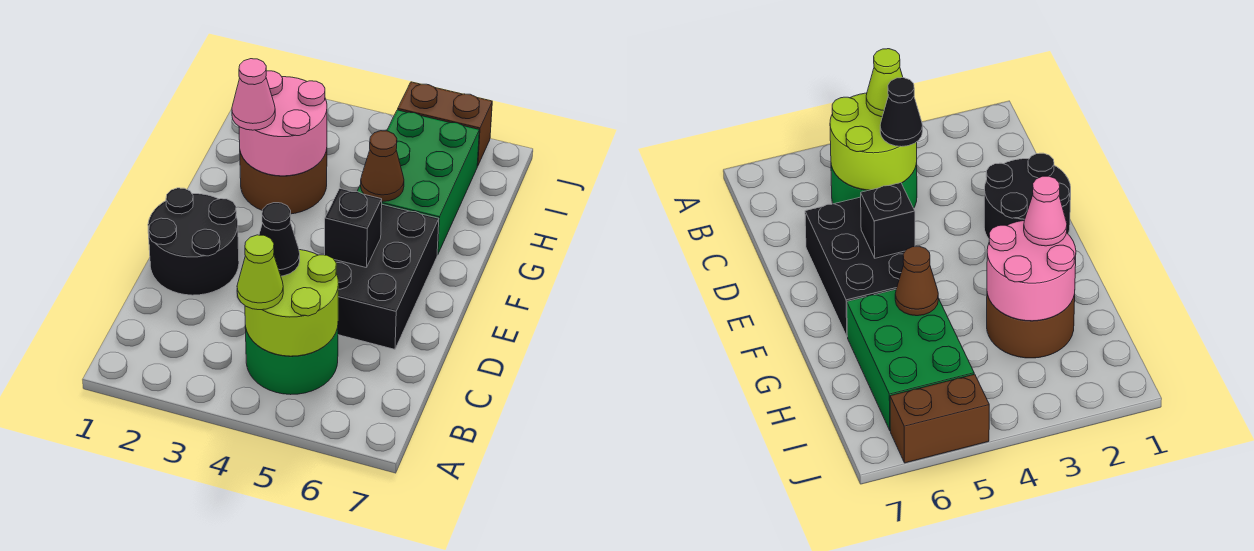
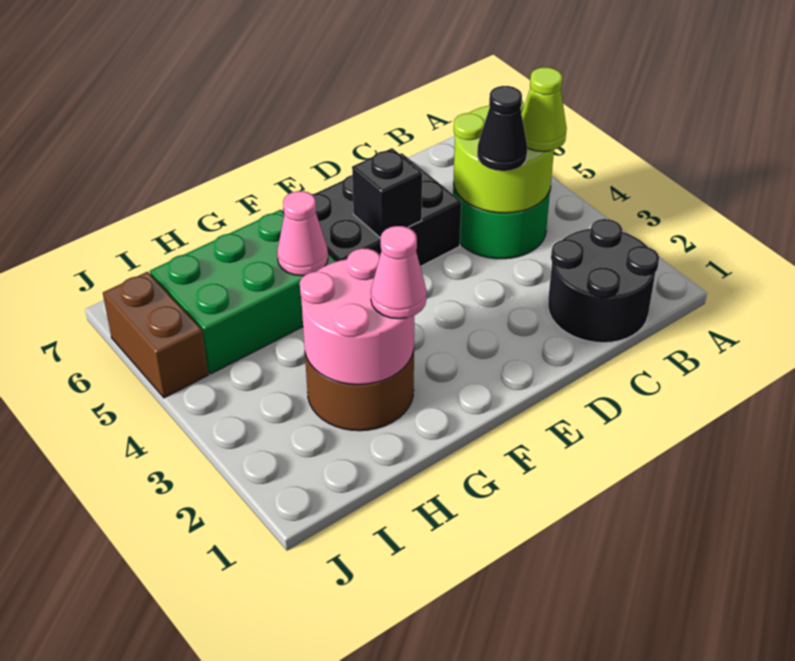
black 2x2 round brick [148,188,239,295] -> black 2x2 round brick moved to [548,219,659,343]
brown 1x1 cone [361,131,404,202] -> pink 1x1 cone [277,191,328,276]

